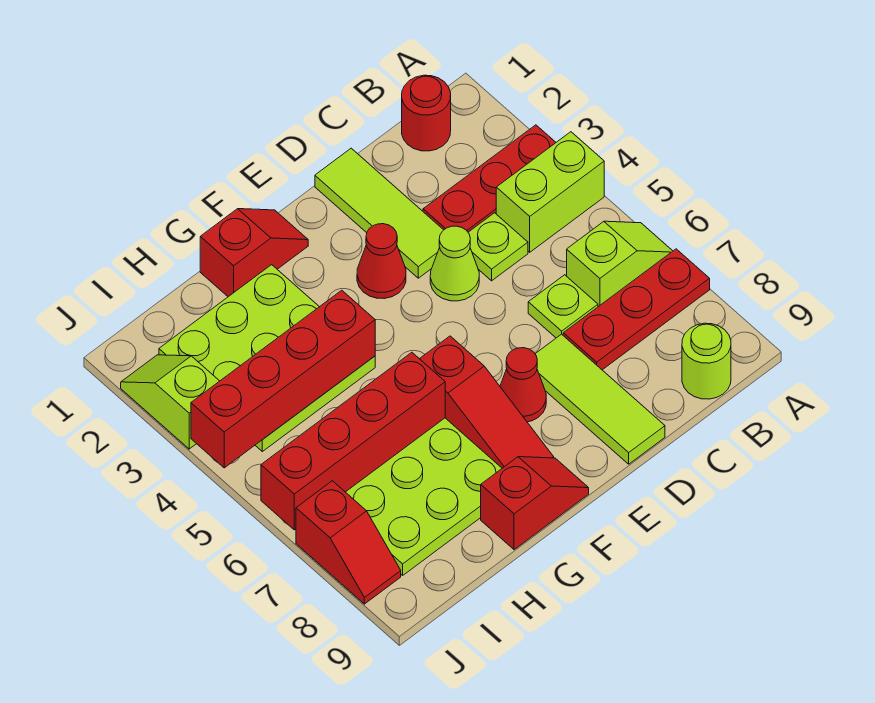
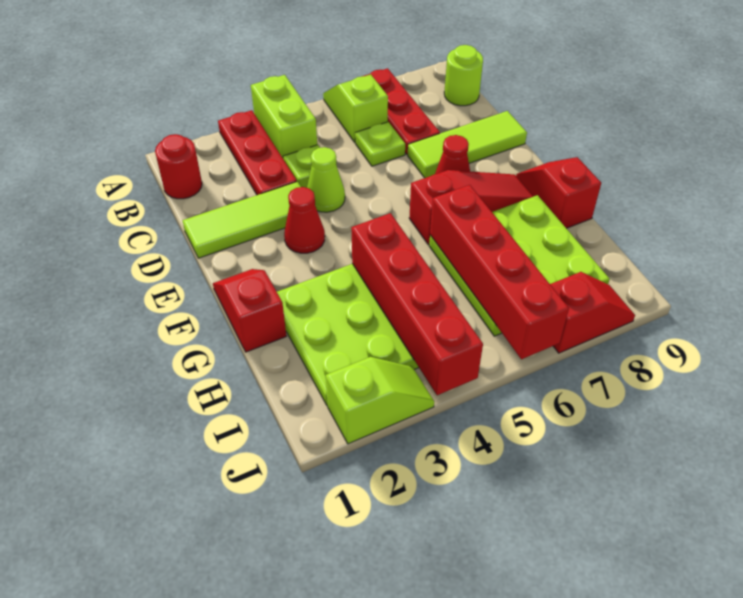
lime 1x2 slope [121,355,219,449] -> lime 1x2 slope turned to [326,357,434,444]

